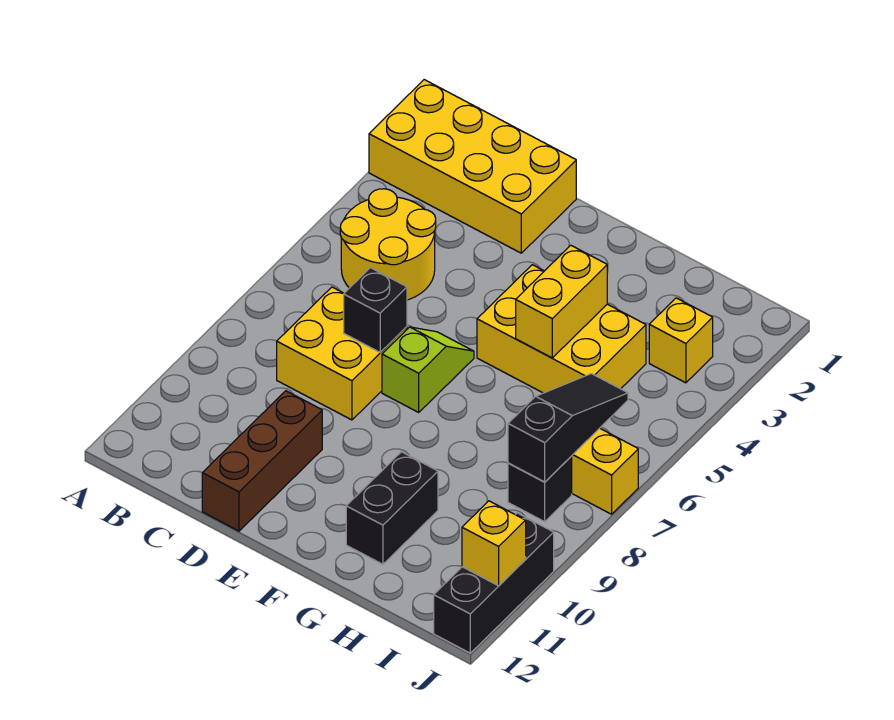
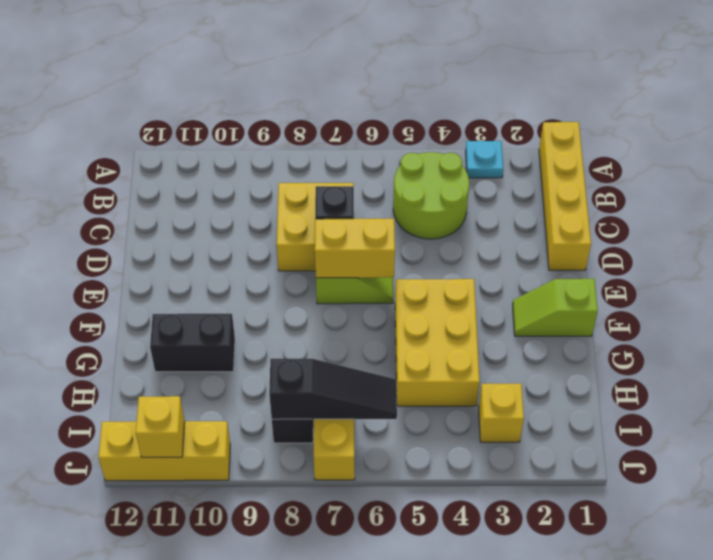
yellow 2x4 brick [369,80,576,253] -> yellow 1x4 brick [539,122,591,270]
none -> cyan 1x1 plate [466,141,503,178]
yellow 2x2 round brick [340,189,436,300] -> lime 2x2 round brick [393,152,469,239]
brown 1x3 brick [202,391,322,531] -> none
none -> lime 1x2 slope [513,279,598,336]
yellow 1x2 brick [516,245,607,358] -> yellow 1x2 brick moved to [315,219,395,278]
black 1x3 brick [434,513,554,653] -> yellow 1x3 brick [99,421,230,481]

